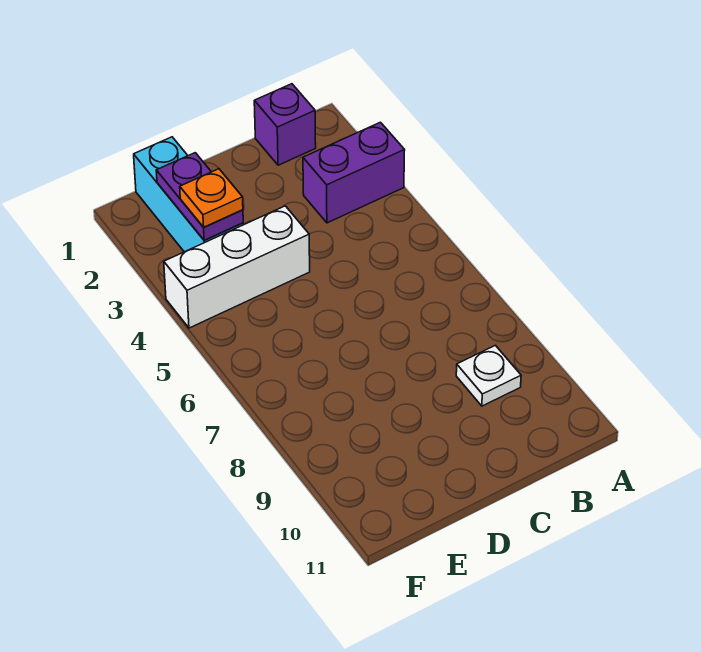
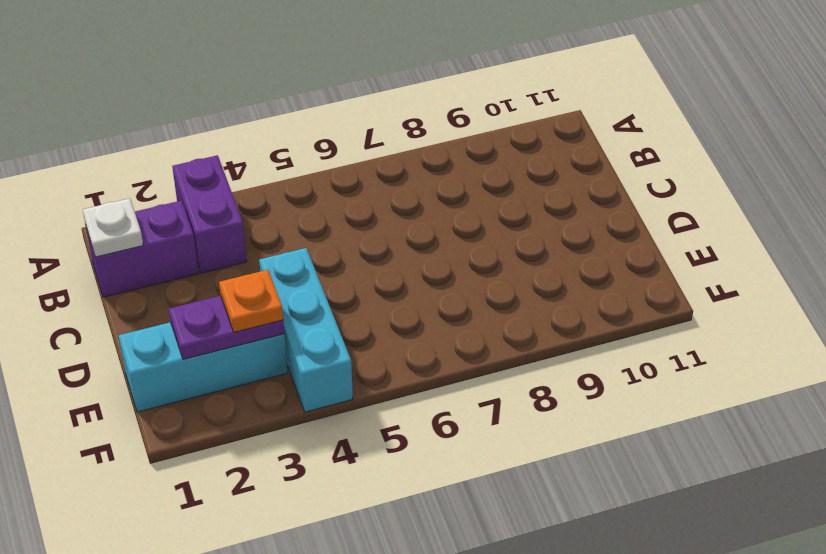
purple 1x1 brick [254,84,316,165] -> purple 1x2 brick [86,201,199,297]
white 1x1 plate [456,345,521,406] -> white 1x1 plate moved to [83,198,143,257]
white 1x3 brick [164,206,310,328] -> cyan 1x3 brick [259,248,353,412]

